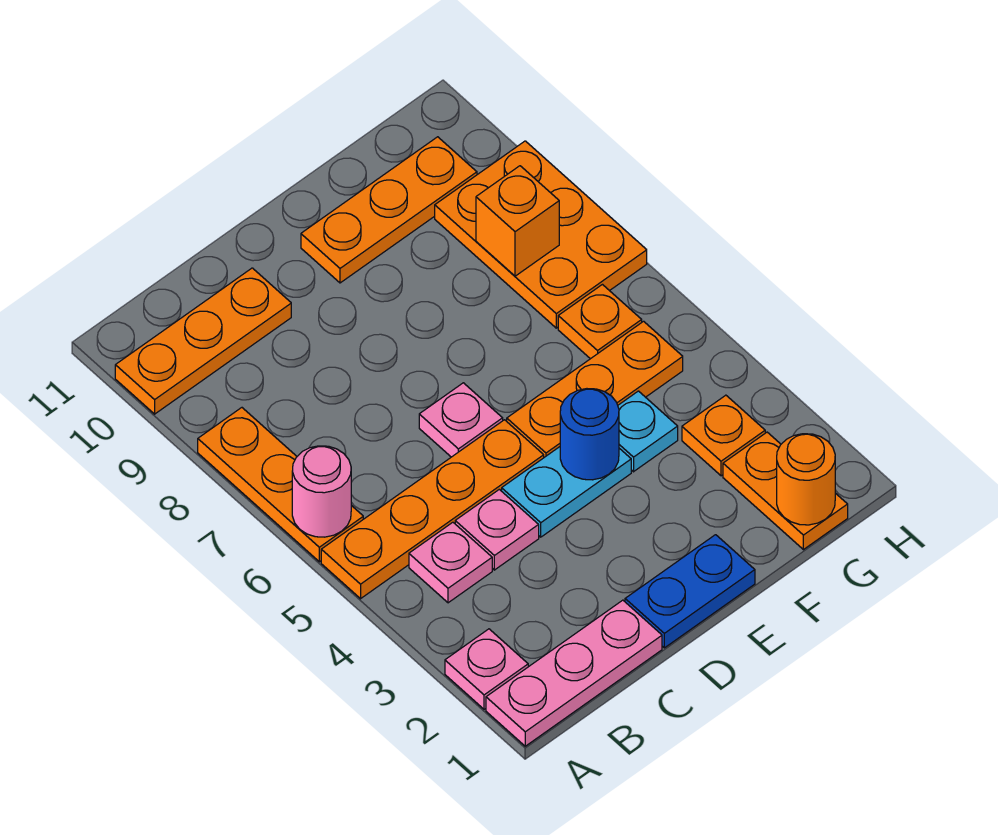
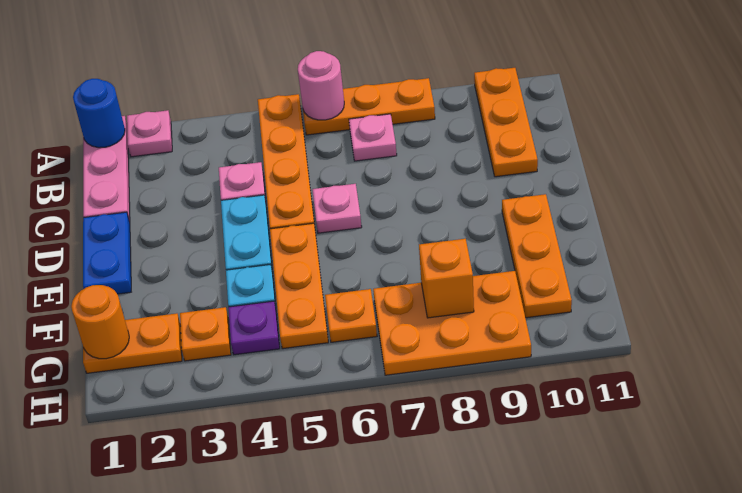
pink 1x1 plate [409,522,492,603] -> pink 1x1 plate moved to [349,114,397,161]
blue 1x1 round brick [560,389,619,480] -> blue 1x1 round brick moved to [73,79,125,148]
none -> purple 1x1 plate [228,301,280,355]

